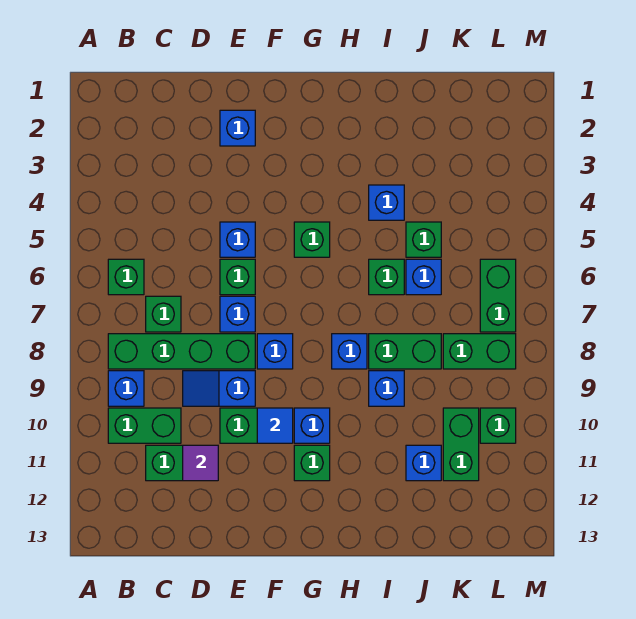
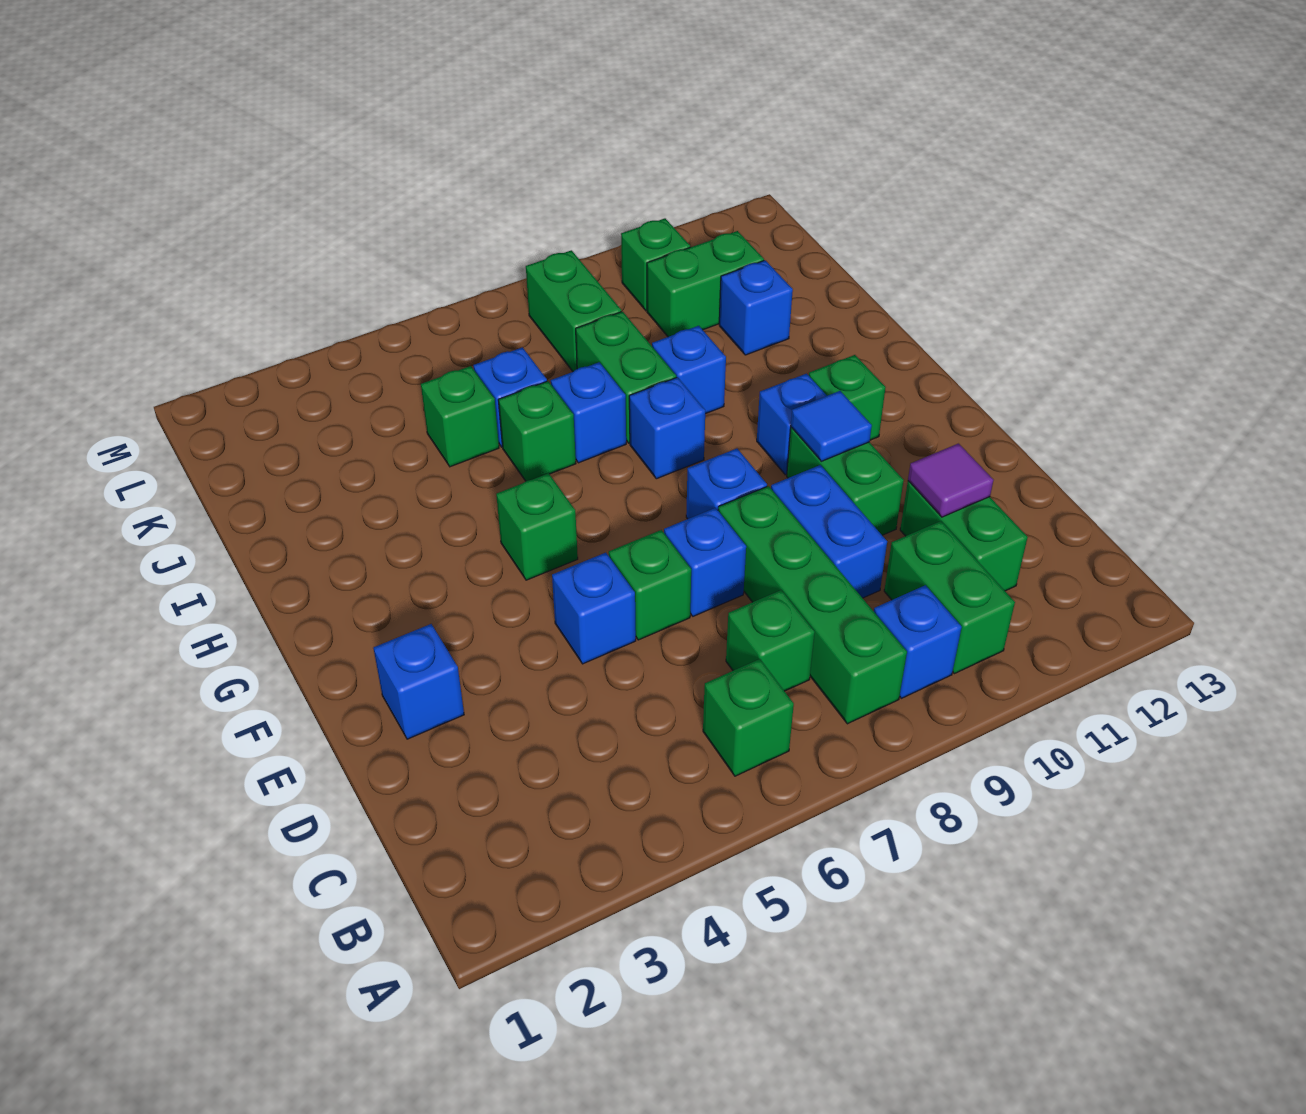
blue 1x2 slope [183,371,255,406] -> blue 1x2 brick [771,465,887,598]
blue 1x1 brick [369,185,404,220] -> blue 1x1 brick moved to [551,362,626,463]
green 1x2 brick [480,259,516,332] -> none

